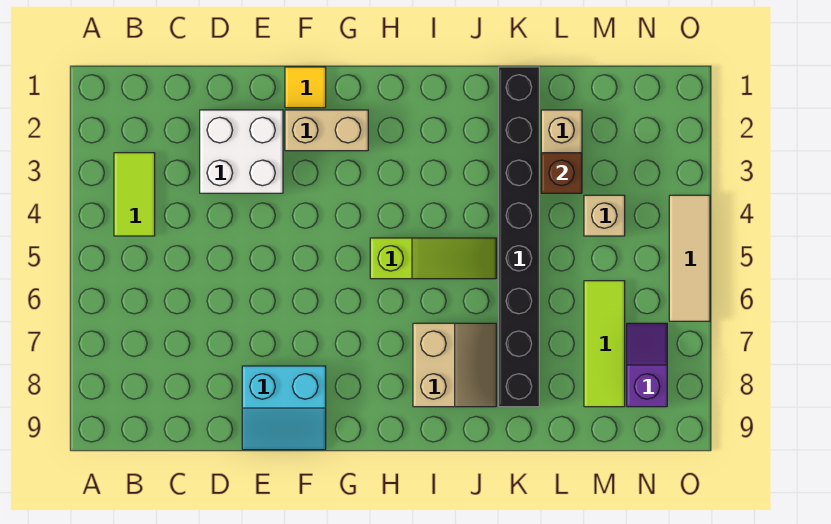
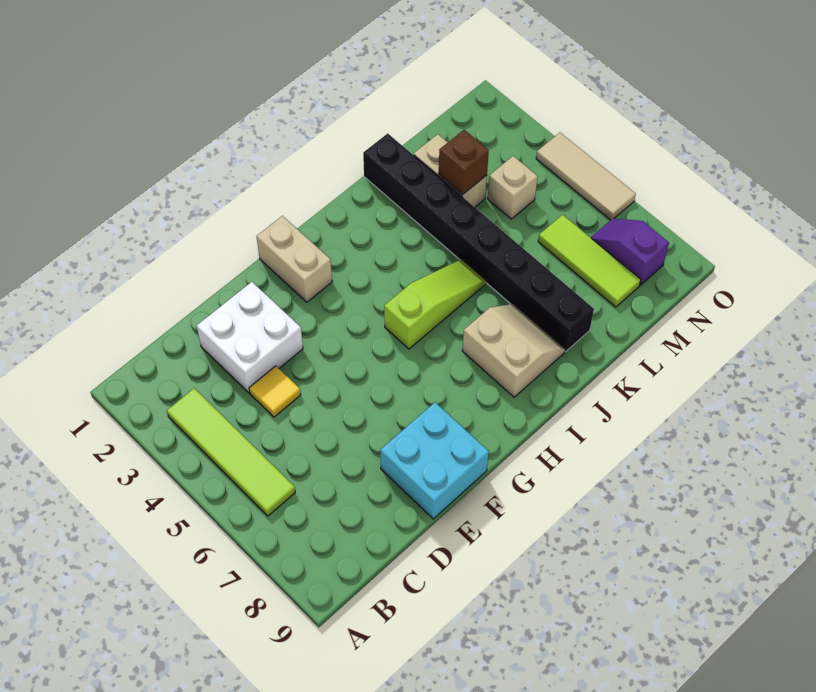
lime 1x2 tile [114,153,155,236] -> lime 1x4 tile [167,388,295,516]
cyan 2x2 slope [242,366,326,450] -> cyan 2x2 brick [380,402,489,519]
yellow 1x1 tile [285,67,326,108] -> yellow 1x1 tile moved to [249,366,301,417]
tan 1x2 brick [285,110,368,151] -> tan 1x2 brick turned to [256,216,332,302]

